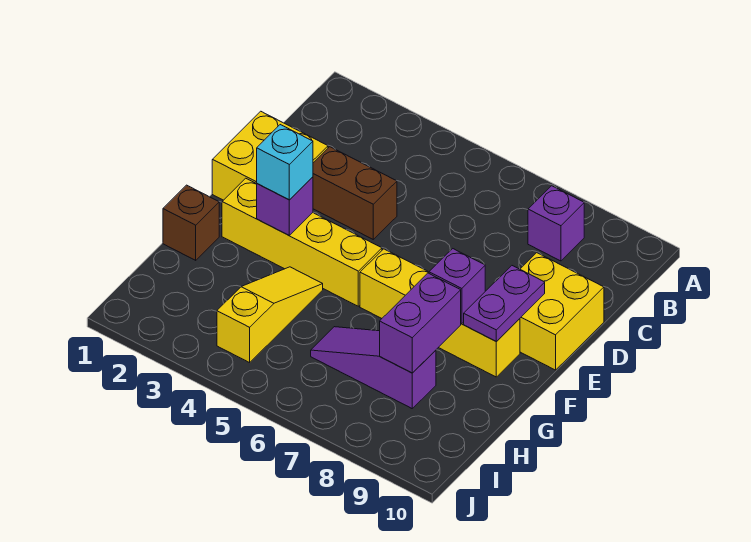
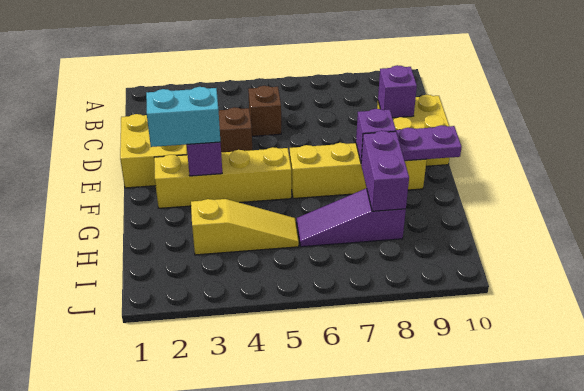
purple 1x1 brick [528,186,584,261] -> purple 1x1 brick moved to [378,65,417,118]
purple 1x2 plate [464,266,545,342] -> purple 1x2 plate turned to [396,125,462,161]
cyan 1x1 brick [257,125,313,200] -> cyan 1x2 brick [146,87,220,147]
brown 1x1 brick [163,185,219,260] -> brown 1x1 brick moved to [248,86,281,136]
yellow 1x3 slope [217,267,323,363] -> yellow 1x3 slope turned to [191,199,299,255]

